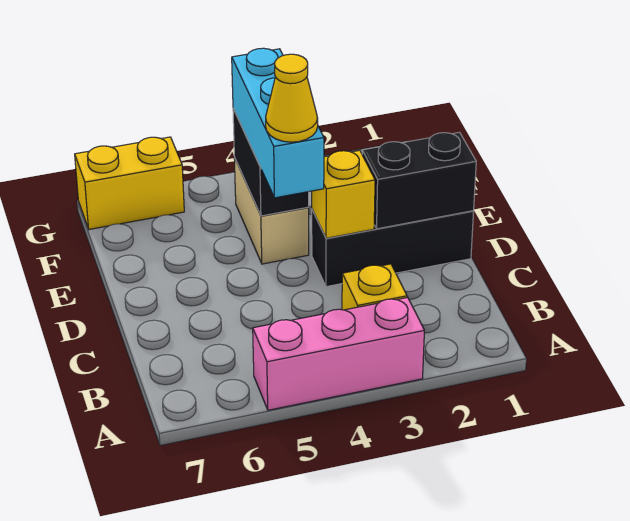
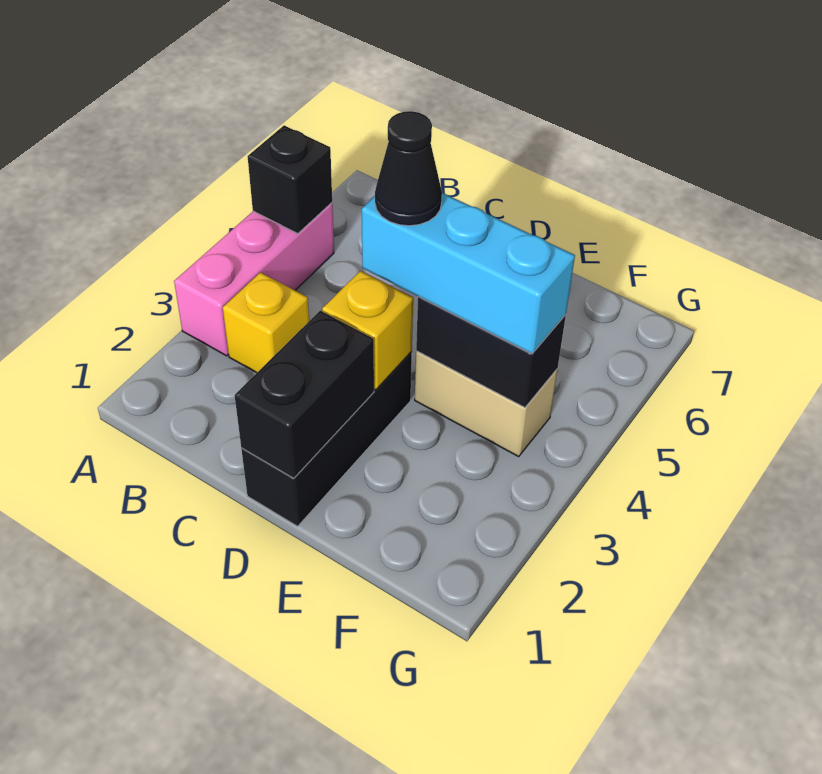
none -> black 1x1 brick [248,126,332,234]
yellow 1x1 cone [266,54,318,142] -> black 1x1 cone [375,111,442,226]
yellow 1x2 brick [75,137,184,229] -> none

